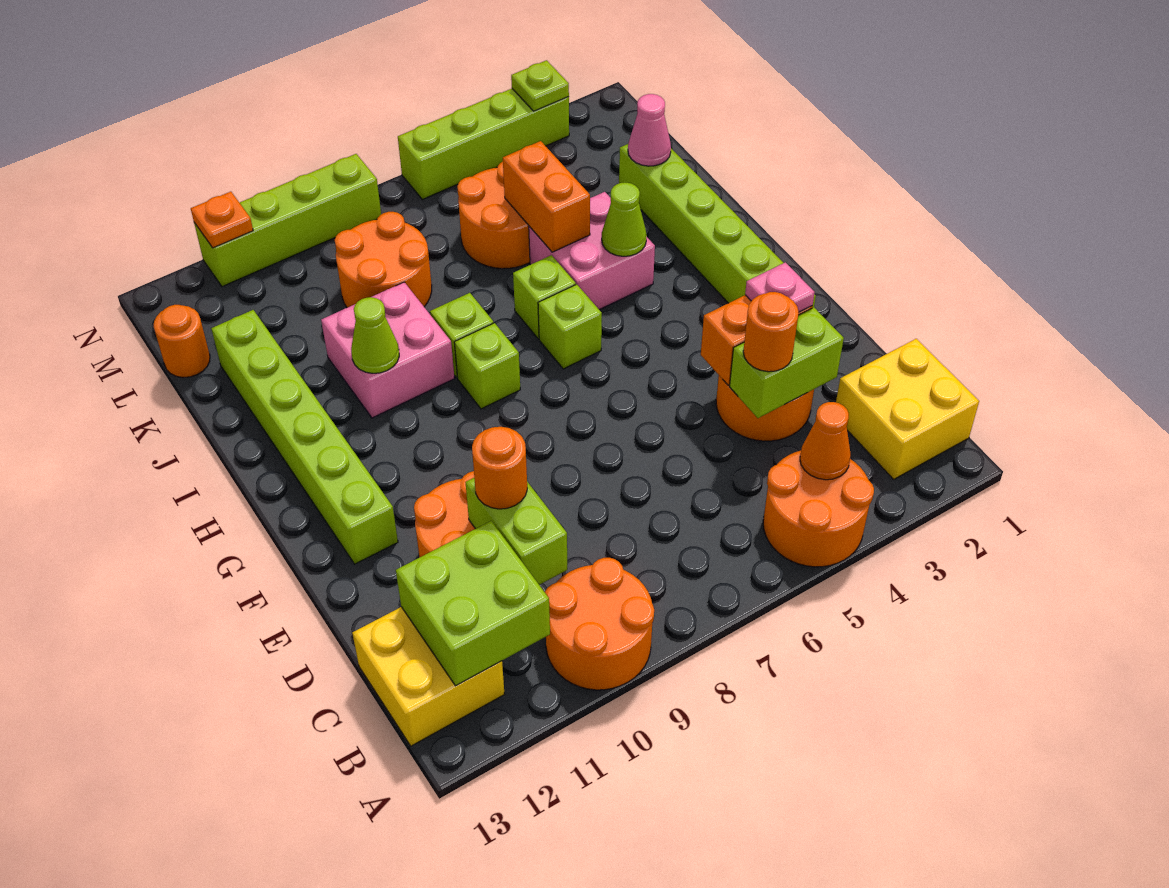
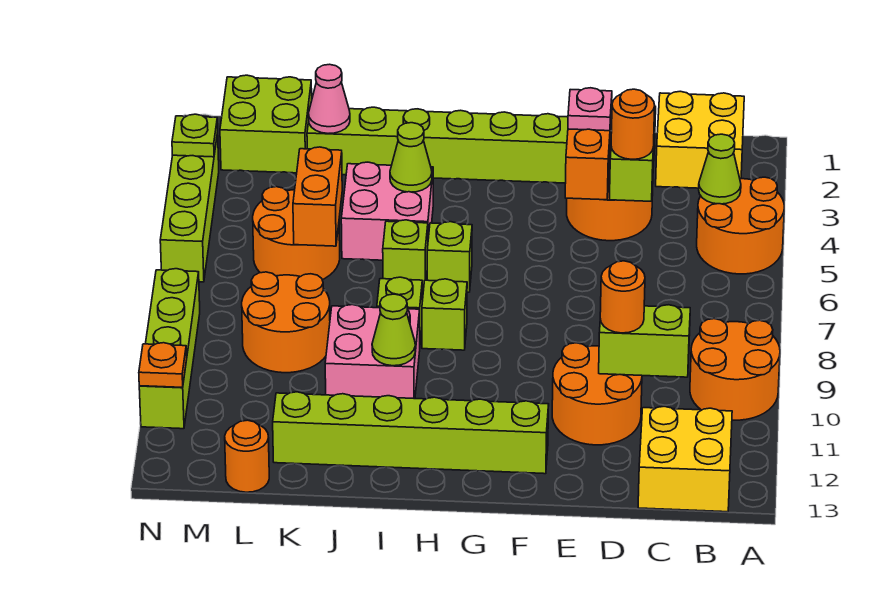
orange 1x1 cone [800,402,851,480] -> lime 1x1 cone [699,134,741,204]
lime 2x2 brick [396,521,550,686] -> lime 2x2 brick moved to [220,75,312,173]
orange 1x2 brick [503,141,590,252] -> orange 1x2 brick turned to [293,147,342,246]

